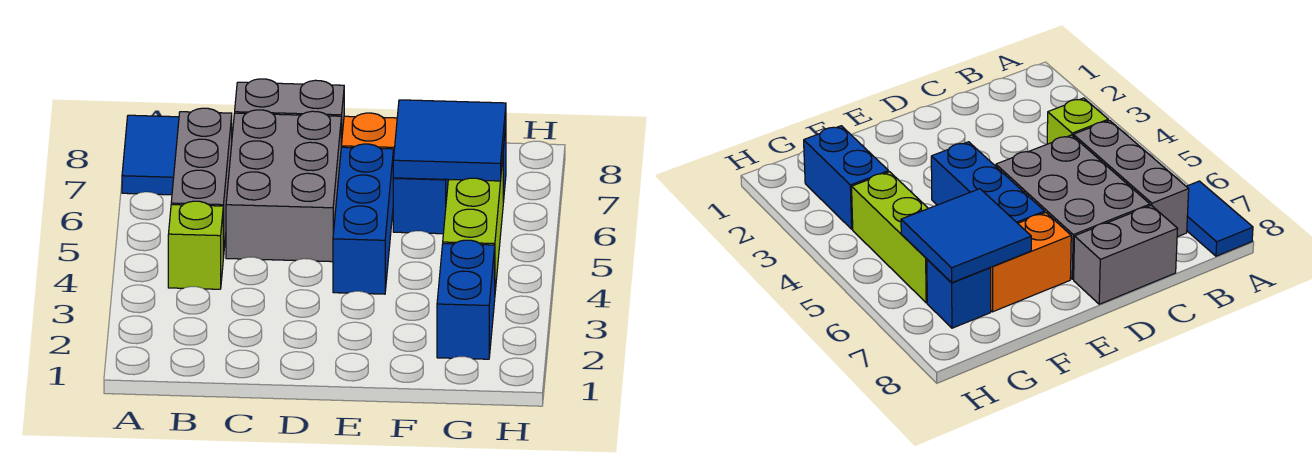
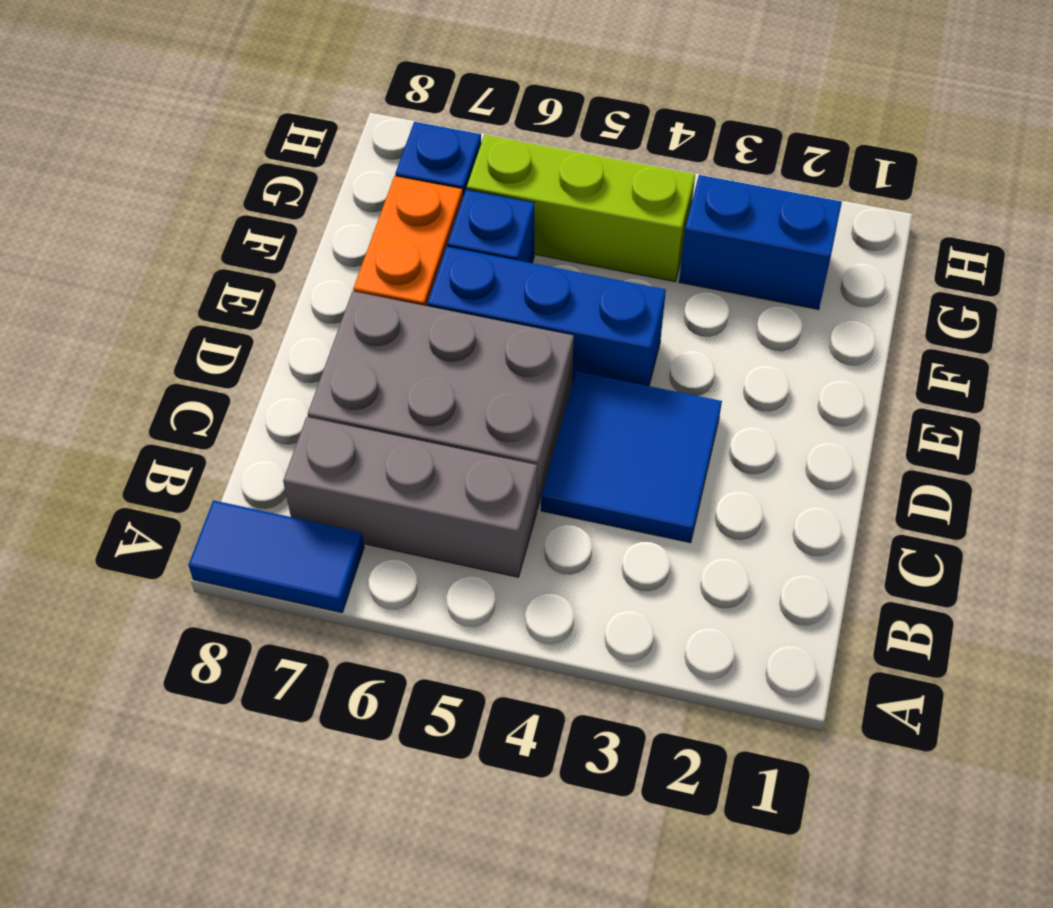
lime 1x1 brick [168,201,223,289] -> none
grey 1x2 brick [235,79,344,145] -> none
blue 2x2 tile [393,100,506,181] -> blue 2x2 tile moved to [541,372,722,543]

